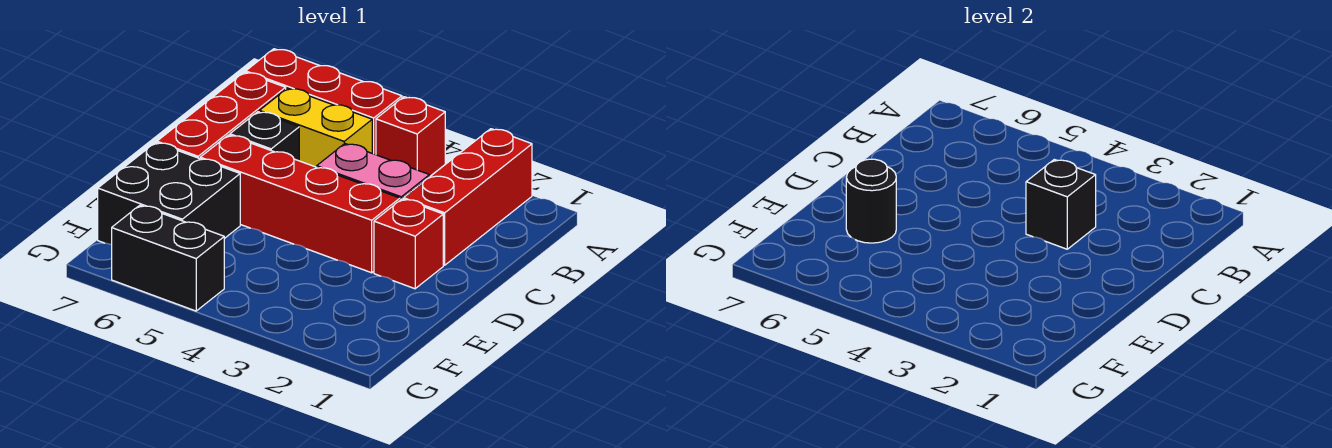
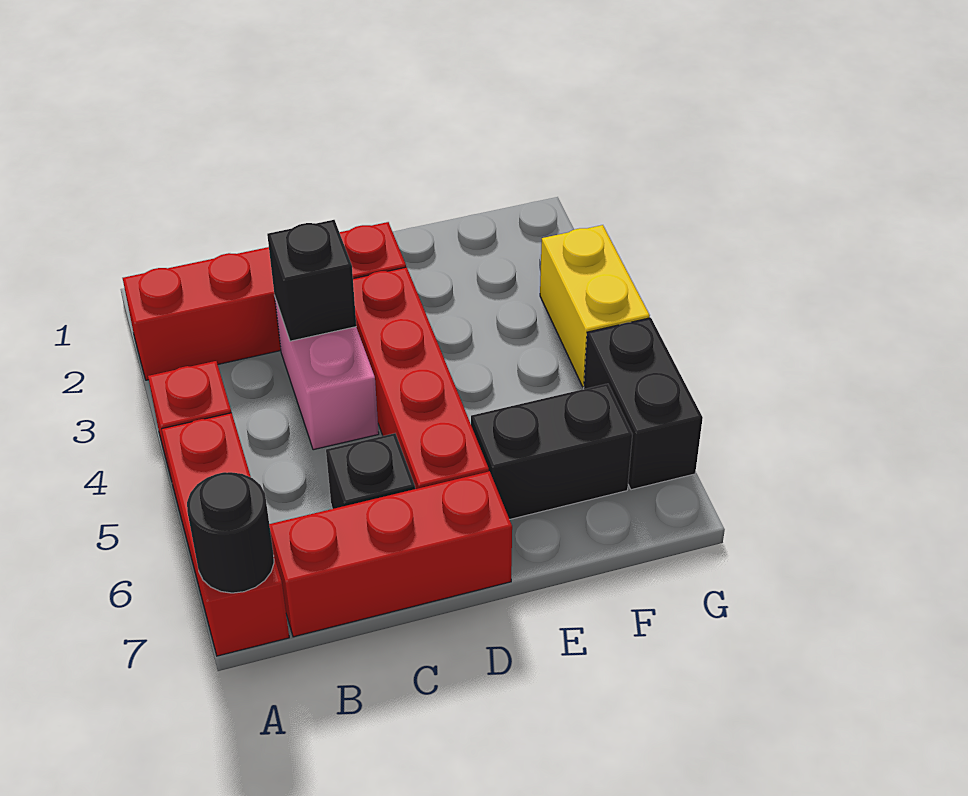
yellow 1x2 brick [259,88,372,167] -> yellow 1x2 brick moved to [540,225,650,387]
black 2x2 brick [98,142,240,245] -> black 1x2 brick [471,384,632,519]
black 1x1 round brick [846,159,896,243] -> black 1x1 round brick moved to [187,472,274,593]

